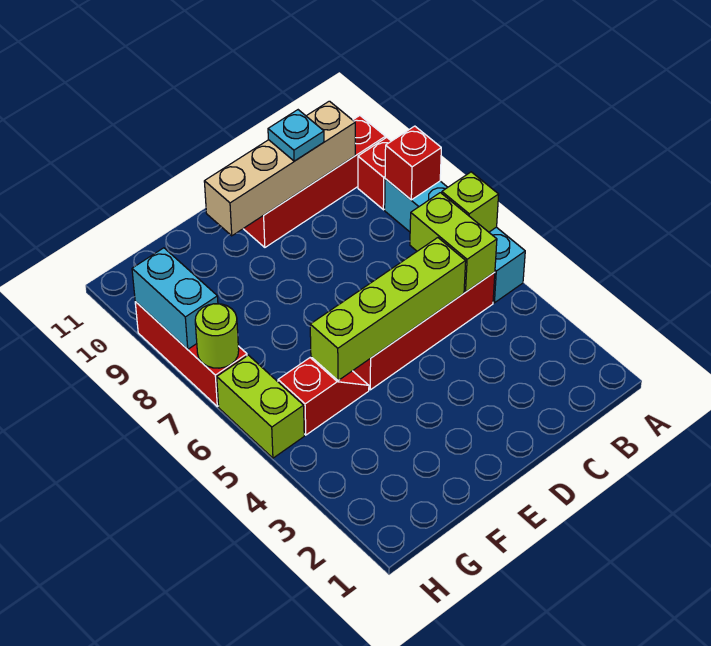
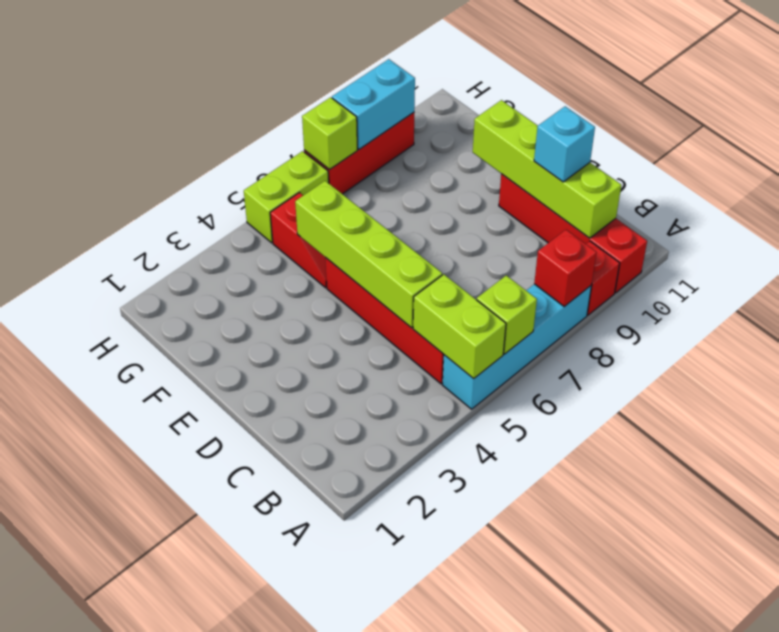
lime 1x2 brick [410,193,497,292] -> lime 1x2 brick turned to [413,274,506,379]
tan 1x4 brick [204,101,355,236] -> lime 1x4 brick [473,100,621,238]
cyan 1x1 plate [268,110,324,161] -> cyan 1x1 brick [534,106,595,182]
lime 1x1 round brick [195,304,239,368] -> lime 1x1 brick [302,97,357,170]

